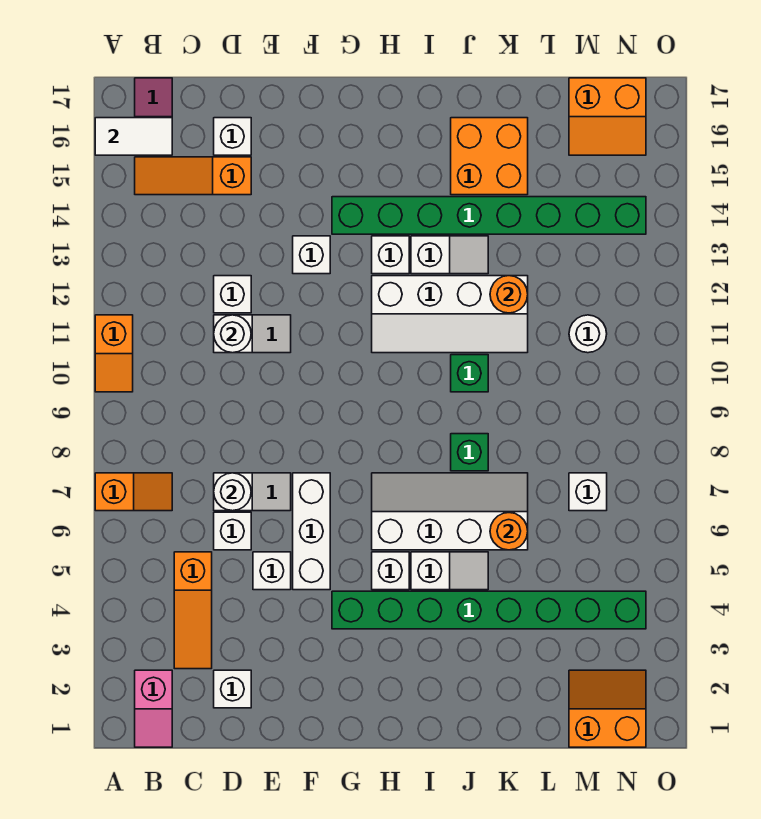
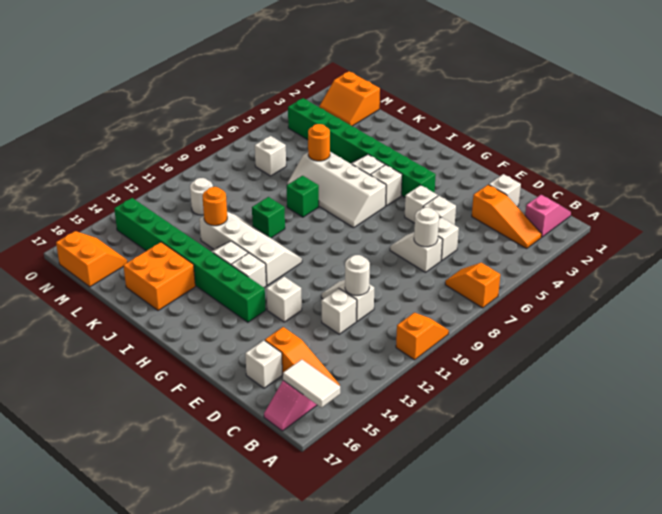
orange 1x3 slope [174,552,212,669] -> orange 1x3 slope turned to [472,185,542,248]
white 1x3 brick [293,473,330,590] -> white 1x1 brick [405,185,438,223]

